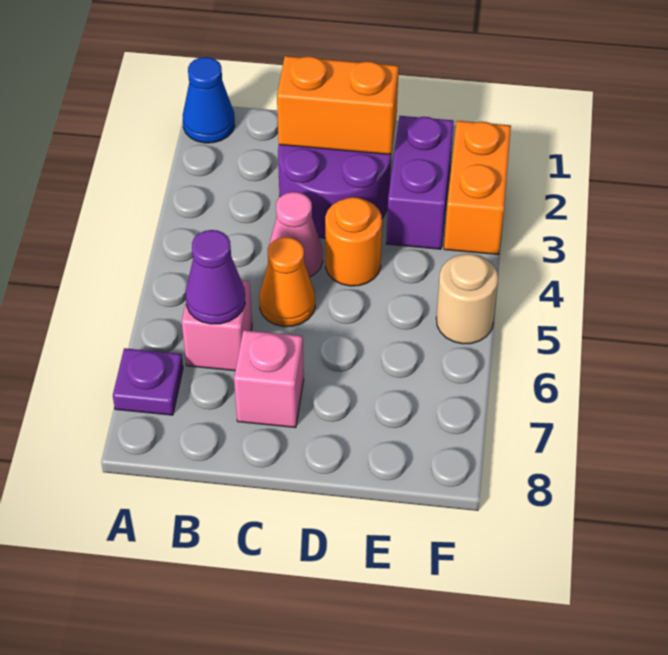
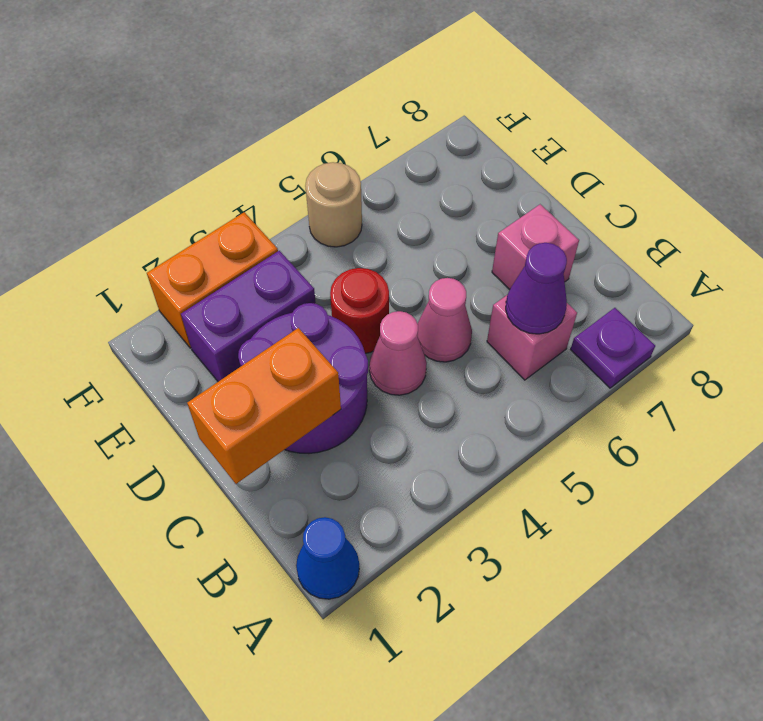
orange 1x2 brick [277,56,399,155] -> orange 1x2 brick turned to [187,328,341,484]
orange 1x1 cone [259,237,315,327] -> pink 1x1 cone [417,278,472,362]
orange 1x1 round brick [325,197,382,286] -> red 1x1 round brick [330,268,389,353]

